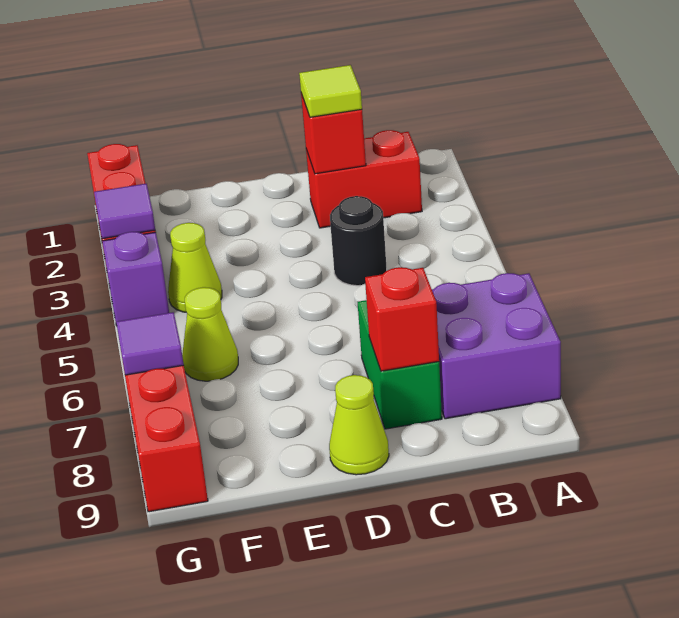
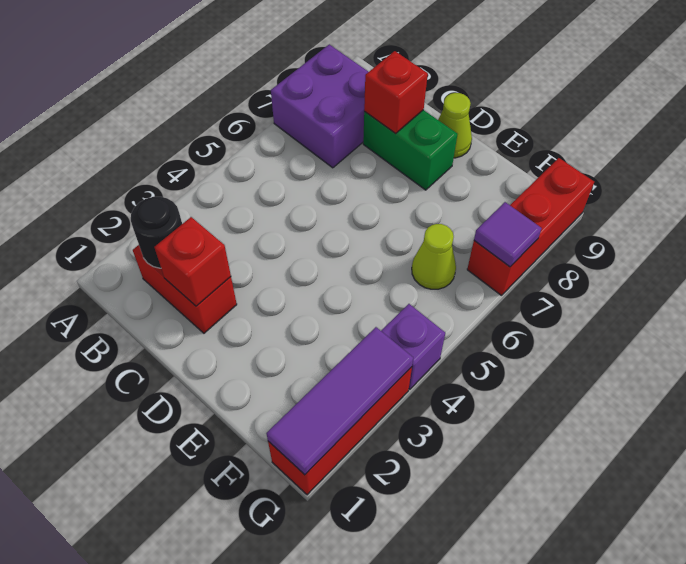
lime 1x1 tile [299,65,362,117] -> none
black 1x1 round brick [330,196,387,286] -> black 1x1 round brick moved to [131,197,182,268]
green 1x2 brick [358,300,442,429] -> green 1x2 brick turned to [363,110,458,190]
lime 1x1 cone [168,223,222,312] -> none
purple 1x1 tile [94,184,155,239] -> purple 1x3 tile [266,327,413,475]

